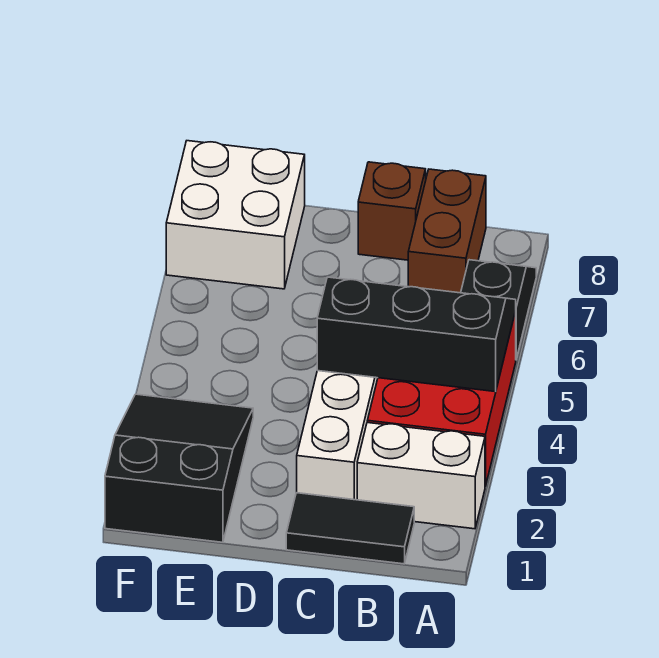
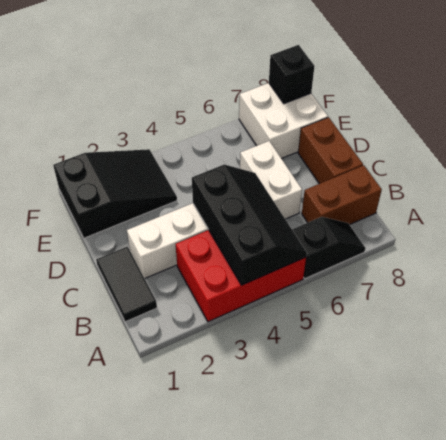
white 1x2 brick [357,423,485,529] -> white 1x2 brick moved to [240,141,302,219]
brown 1x1 brick [358,162,426,260] -> brown 1x2 brick [298,117,363,184]
none -> black 1x1 brick [269,45,314,104]

